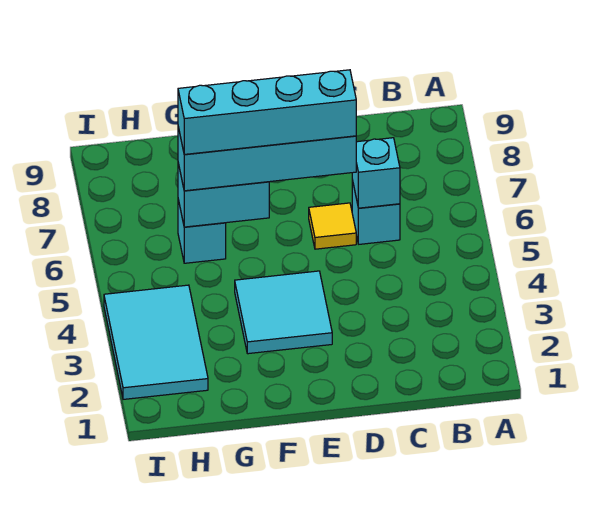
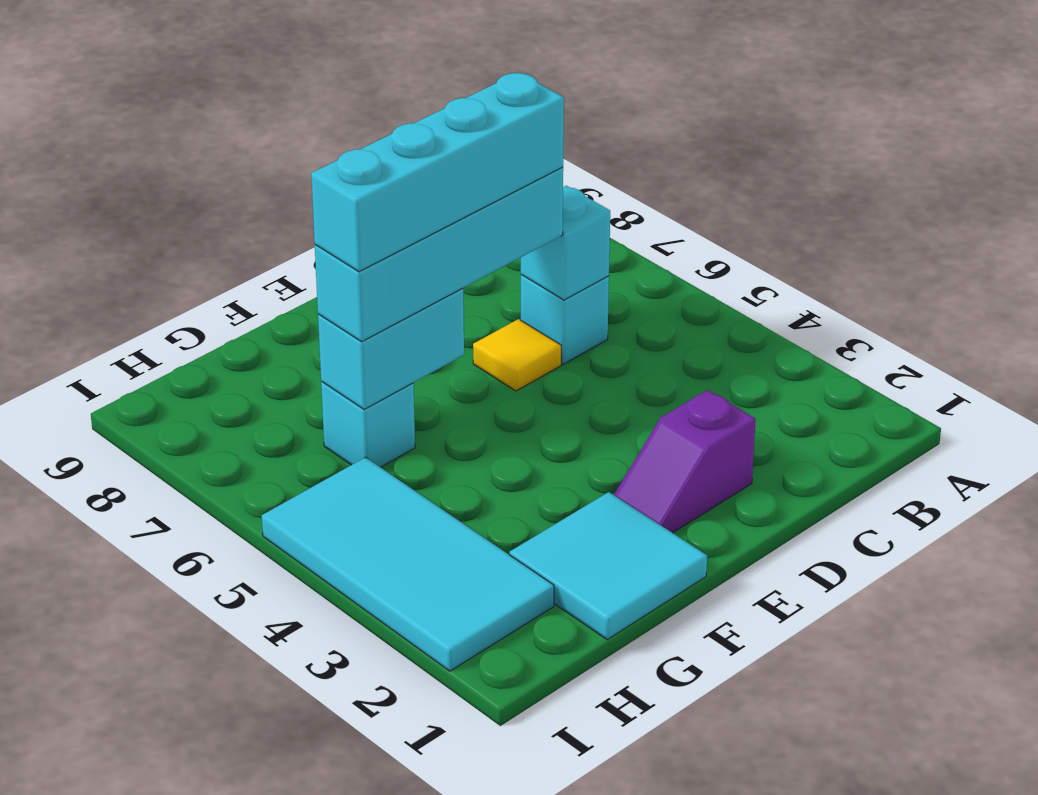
none -> purple 1x2 slope [614,390,756,533]
cyan 2x2 tile [235,271,332,354] -> cyan 2x2 tile moved to [509,492,707,639]
cyan 2x3 tile [104,285,208,399] -> cyan 2x4 tile [262,457,554,671]

